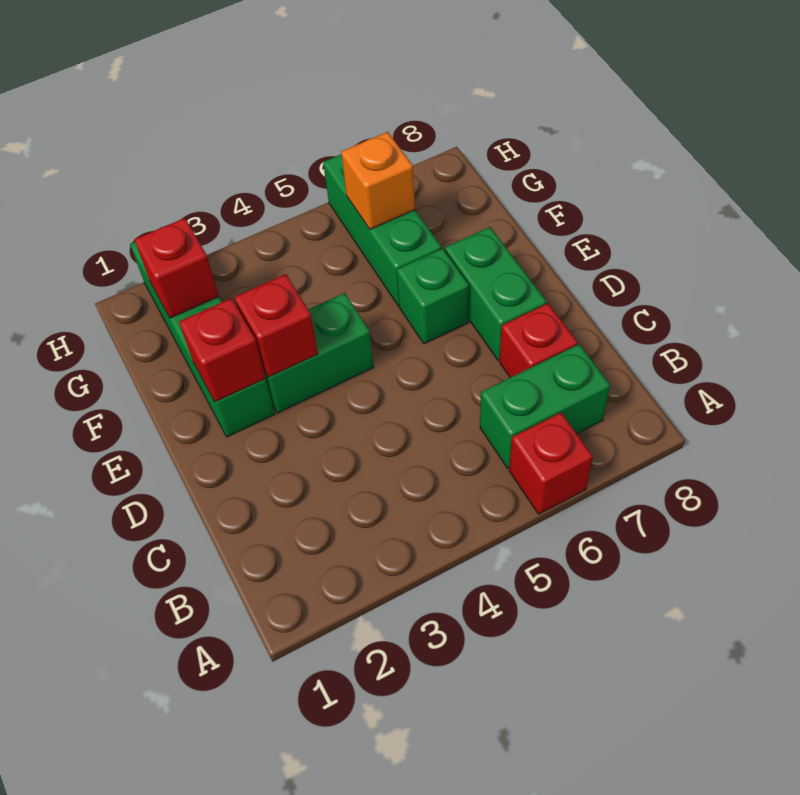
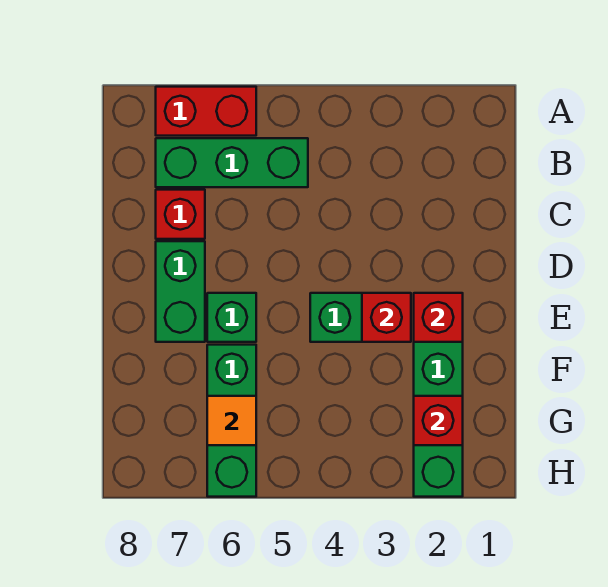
red 1x1 brick [509,413,593,514] -> red 1x2 brick [156,87,256,136]
green 1x2 brick [480,344,610,468] -> green 1x3 brick [156,138,308,187]
orange 1x1 brick [341,132,415,229] -> orange 1x1 tile [207,396,256,445]

